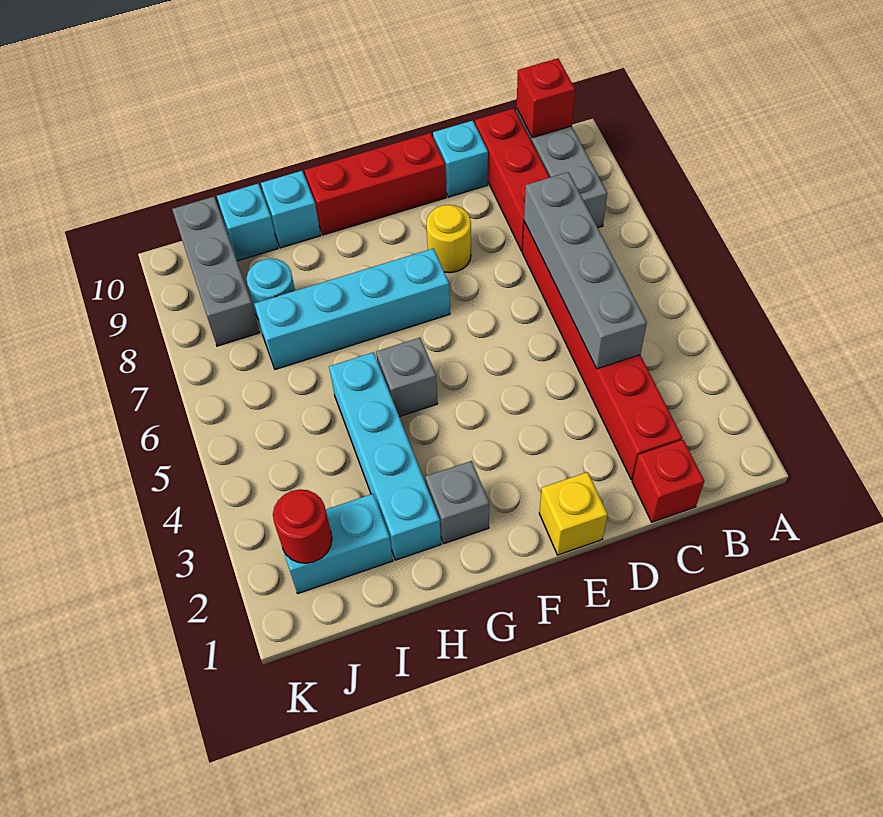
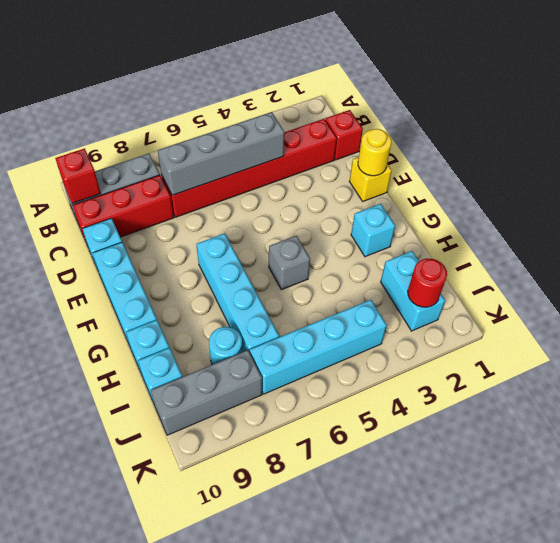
yellow 1x1 round brick [426,205,471,273] -> yellow 1x1 round brick moved to [358,129,391,176]
red 1x3 brick [305,133,446,235] -> cyan 1x3 brick [93,242,157,346]
grey 1x1 brick [425,461,489,544] -> cyan 1x1 brick [351,204,395,257]
cyan 1x4 brick [329,352,441,560] -> cyan 1x4 brick moved to [250,300,387,394]

